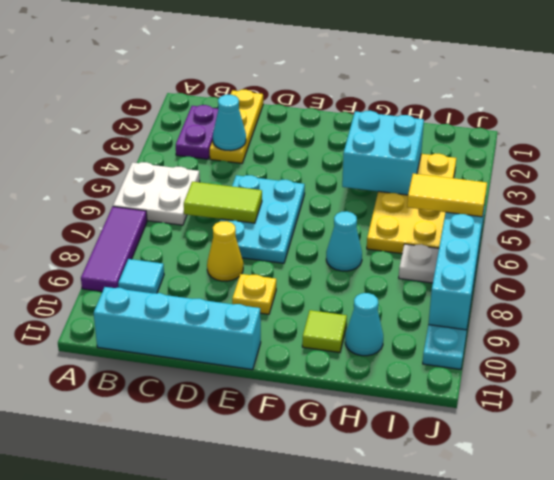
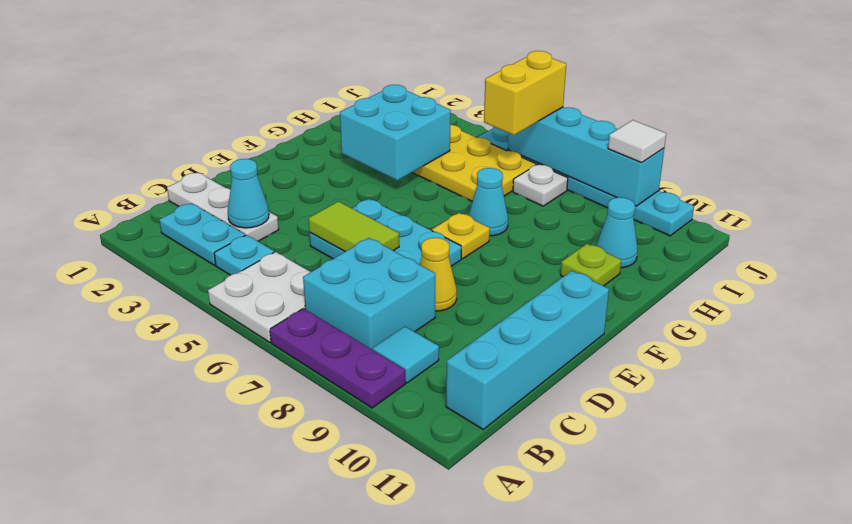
purple 1x3 tile [81,207,147,292] -> purple 1x3 plate [270,308,405,408]
purple 1x2 plate [176,105,218,159] -> cyan 1x2 plate [159,203,245,265]
none -> cyan 1x1 plate [214,235,274,275]
none -> cyan 2x2 brick [303,238,435,350]
yellow 1x3 plate [210,90,263,163] -> white 1x3 plate [167,172,279,241]
lime 1x2 tile [184,182,262,223] -> lime 1x2 tile turned to [309,201,399,252]
yellow 1x1 plate [232,274,276,314] -> yellow 1x1 plate moved to [432,213,490,259]
lime 1x1 tile [302,310,347,352] -> lime 1x1 plate [561,244,621,286]
yellow 1x2 tile [407,173,487,217] -> yellow 1x2 brick [484,51,566,135]
none -> white 1x1 tile [608,120,666,163]

